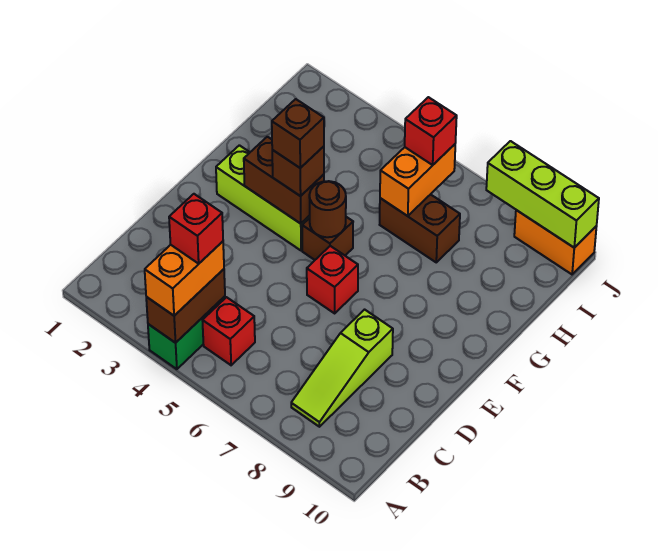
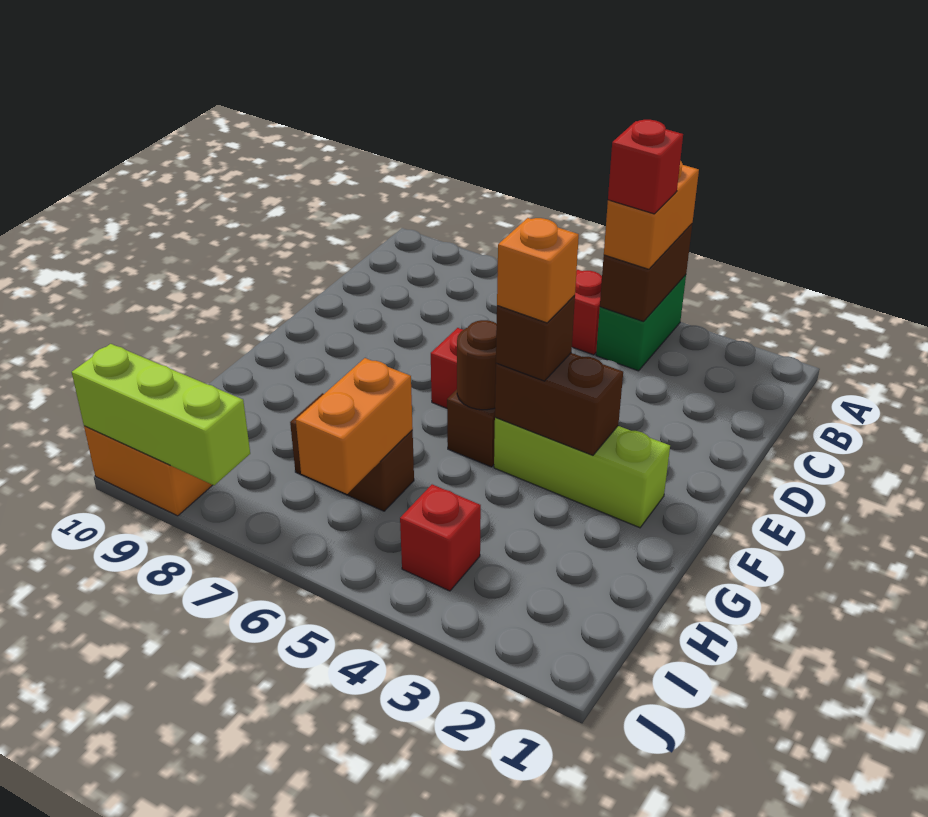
lime 1x3 slope [291,310,393,427] -> none
brown 1x1 brick [272,99,324,168] -> orange 1x1 brick [497,218,579,323]
red 1x1 brick [405,97,457,165] -> red 1x1 brick moved to [400,484,481,591]

